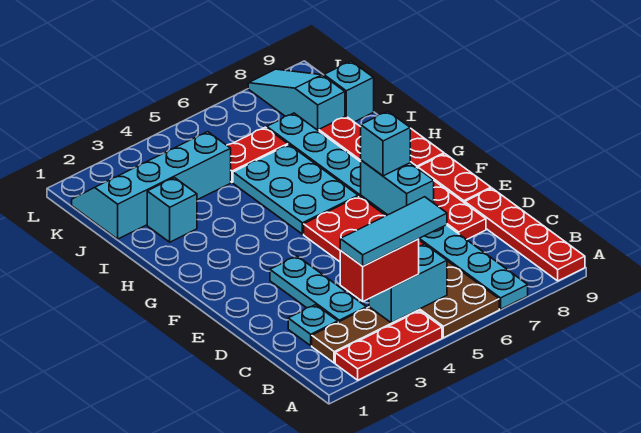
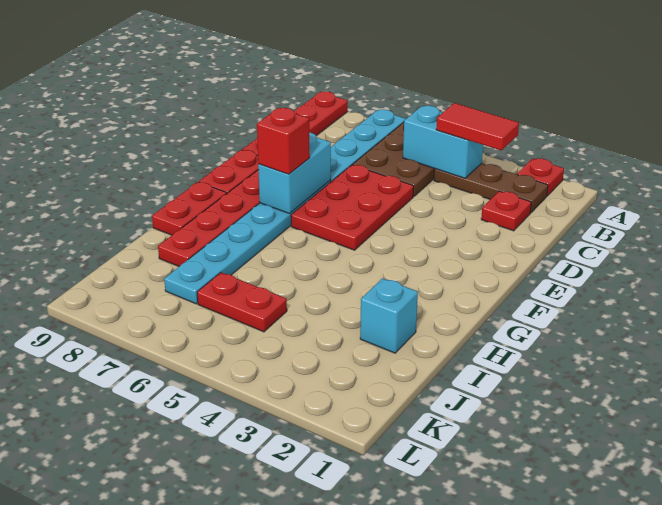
red 1x3 plate [335,311,442,380] -> red 1x1 plate [517,158,564,196]
red 1x2 brick [340,239,419,302] -> red 1x2 tile [436,103,519,150]
cyan 1x3 tile [340,197,447,266] -> none
cyan 1x1 plate [288,305,338,346] -> red 1x1 plate [481,191,531,231]
cyan 1x3 plate [270,256,366,322] -> none
cyan 1x1 brick [361,111,410,176] -> red 1x1 brick [257,108,310,174]
cyan 2x3 plate [233,145,358,234] -> none
cyan 2x4 slope [72,132,231,239] -> none
cyan 1x3 slope [248,69,345,131] -> none
cyan 1x1 brick [324,61,374,122] -> none

